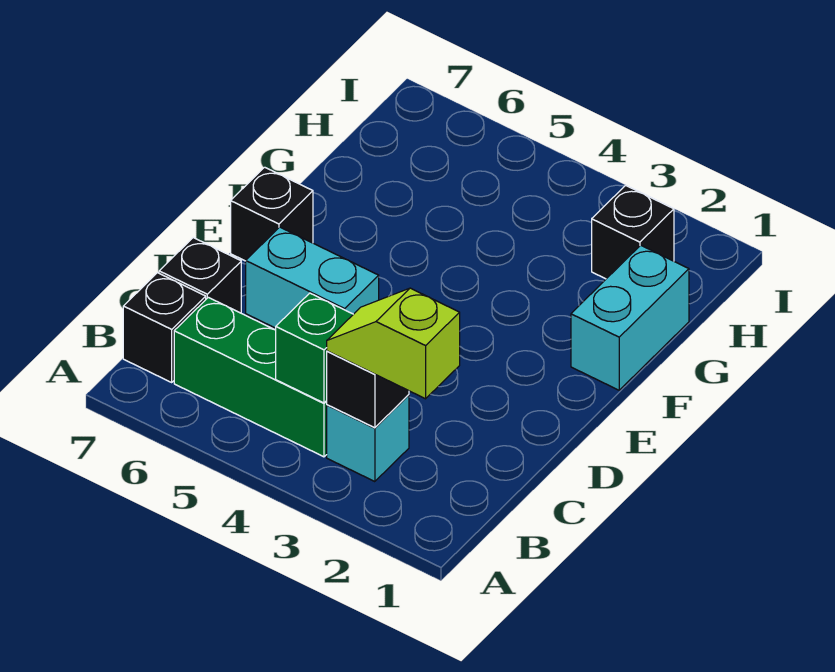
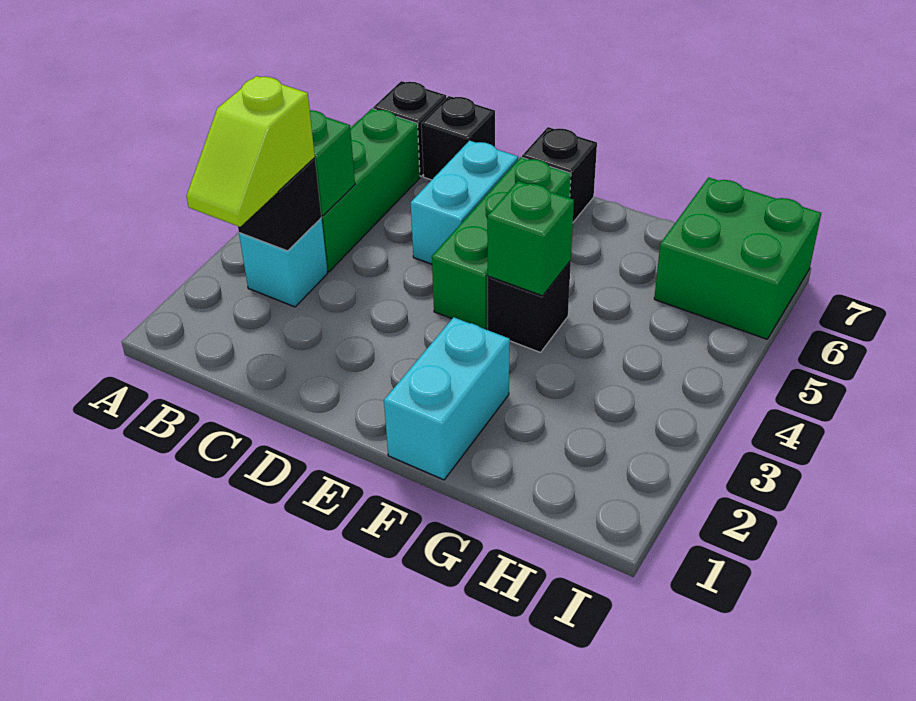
lime 1x2 slope [327,288,460,399] -> lime 1x2 slope turned to [187,76,315,227]
none -> green 1x3 brick [432,157,571,330]
cyan 1x2 brick [571,245,689,390] -> cyan 1x2 brick turned to [384,317,510,480]
none -> green 1x1 brick [487,181,574,296]
black 1x1 brick [592,185,674,279] -> black 1x1 brick moved to [488,261,571,352]
none -> green 2x2 brick [654,177,821,339]

